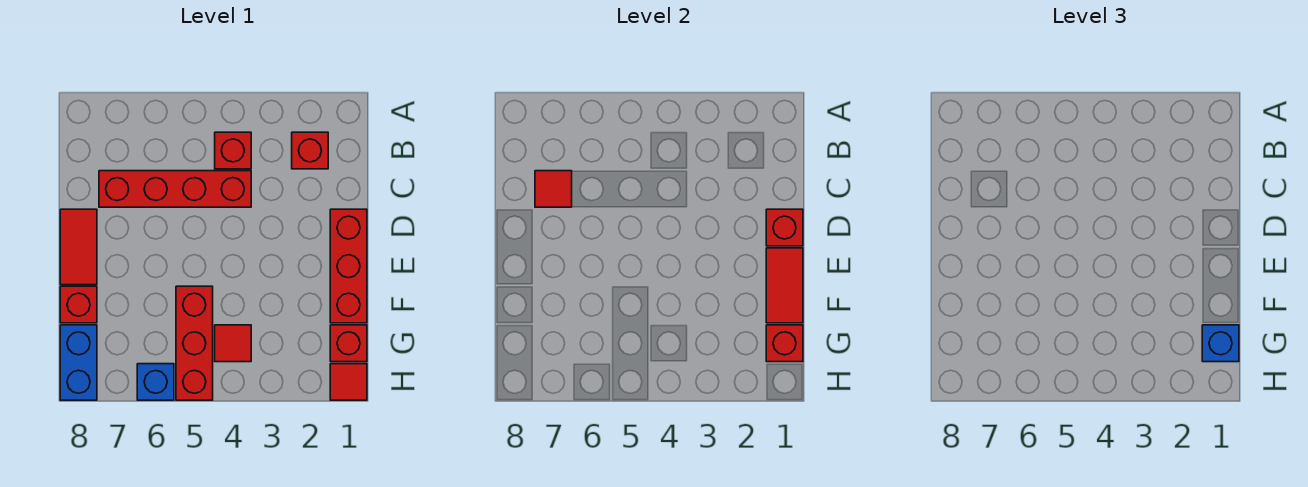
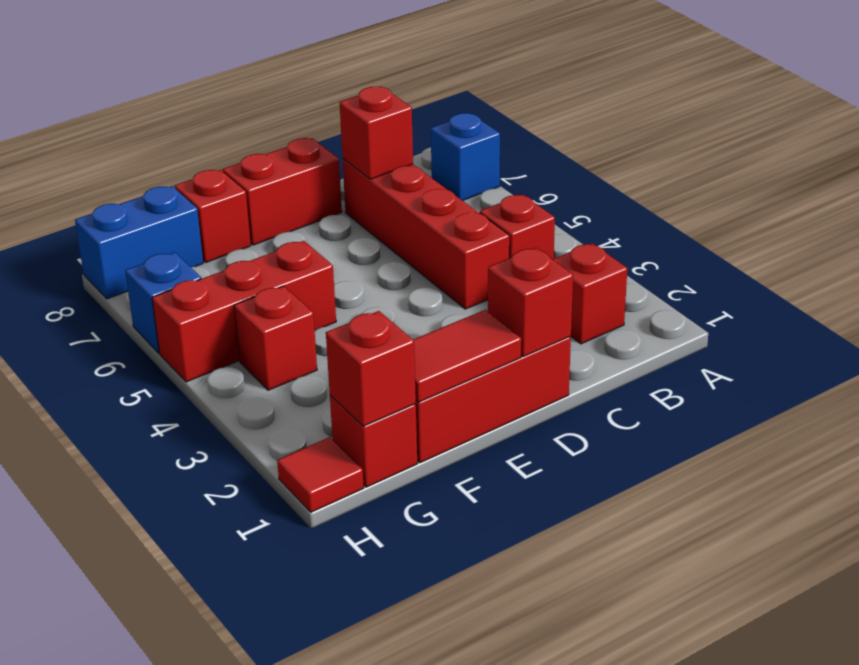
red 1x1 tile [535,171,572,207] -> red 1x1 brick [340,87,413,179]
red 1x2 tile [60,209,97,285] -> red 1x2 brick [223,138,342,245]
blue 1x1 brick [1202,325,1239,362] -> blue 1x1 brick moved to [431,113,500,201]
red 1x1 tile [215,325,251,362] -> red 1x1 brick [234,286,317,390]

